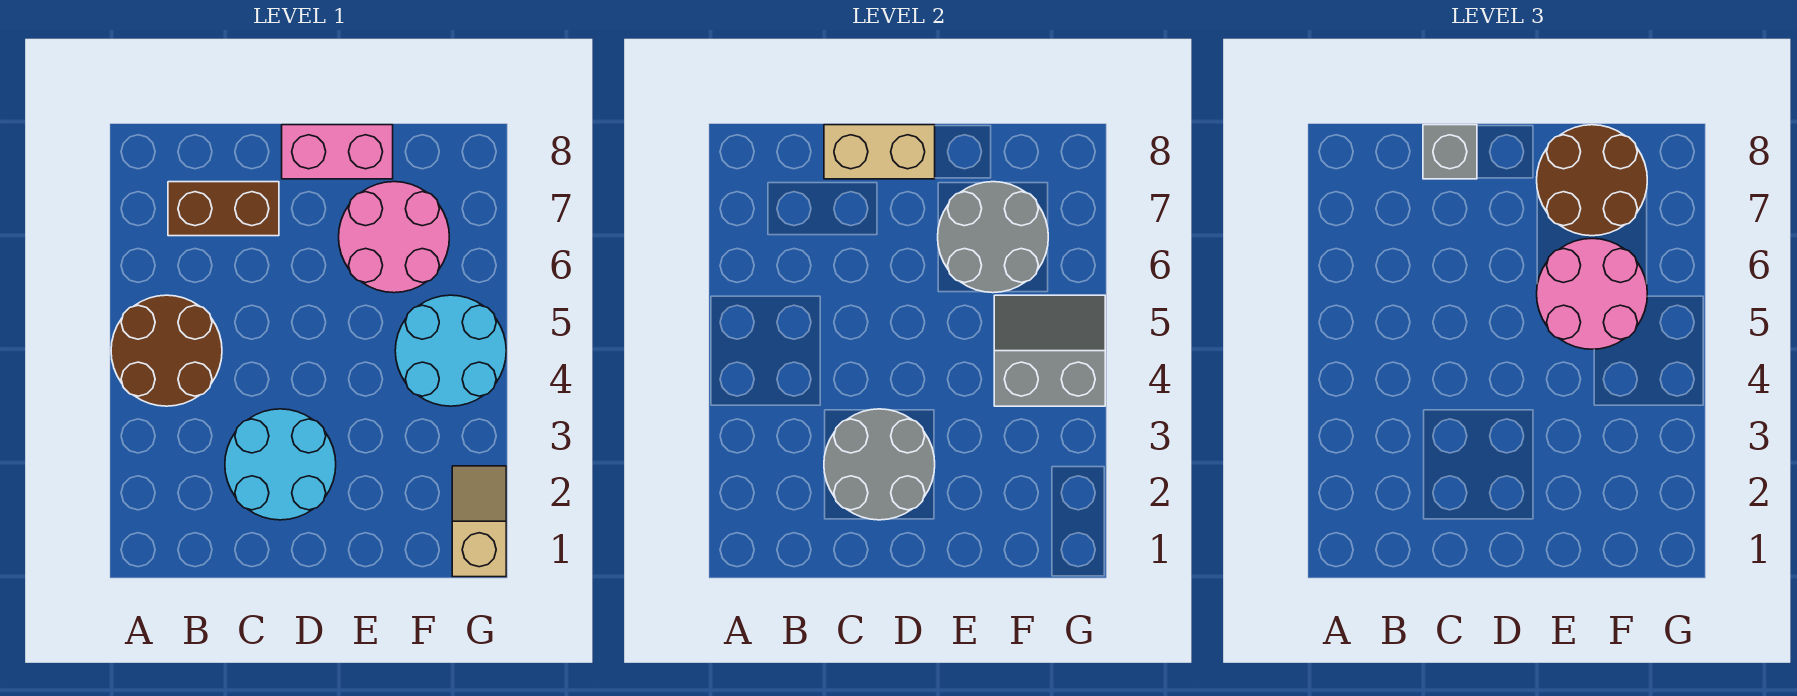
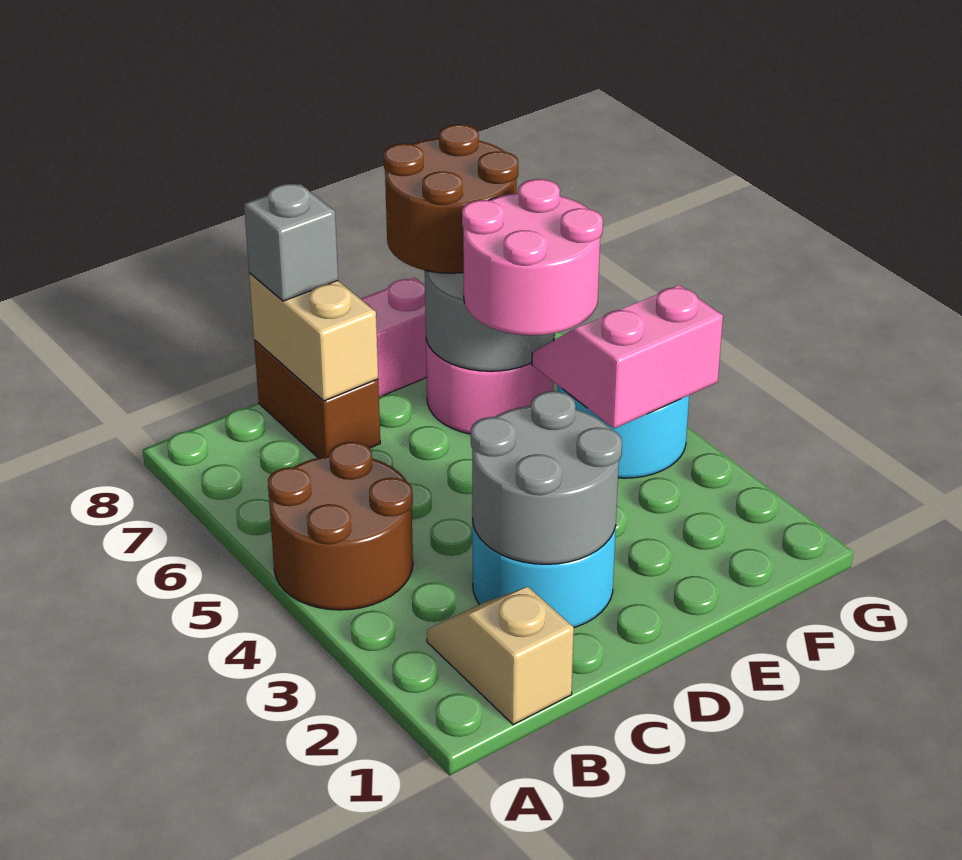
brown 1x2 brick [168,182,279,236] -> brown 1x2 brick turned to [254,340,380,458]
tan 1x2 brick [824,125,935,179] -> tan 1x2 brick turned to [249,273,378,401]
grey 2x2 slope [994,295,1105,406] -> pink 2x2 slope [532,285,723,429]
tan 1x2 slope [452,466,506,577] -> tan 1x2 slope moved to [427,587,574,725]

